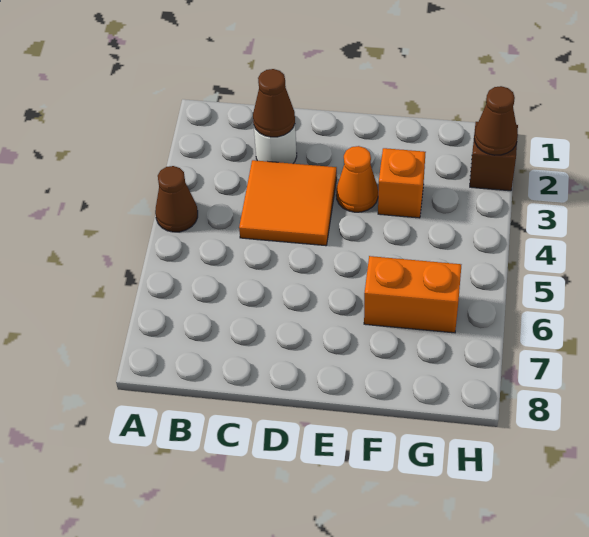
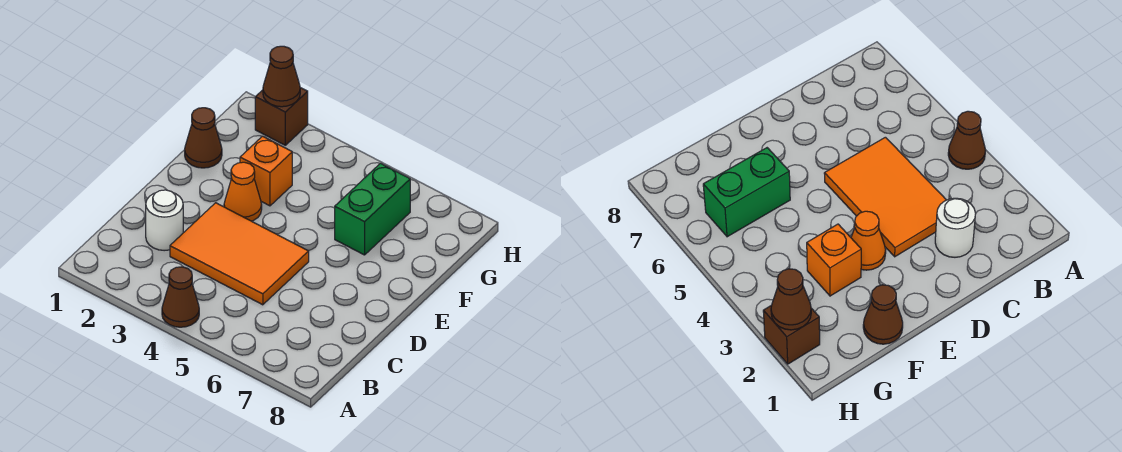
brown 1x1 cone [253,69,295,137] -> brown 1x1 cone moved to [185,108,222,168]
orange 2x2 tile [239,160,337,246] -> orange 2x3 tile [170,203,309,305]
orange 1x2 brick [364,256,461,333] -> green 1x2 brick [335,163,410,255]

